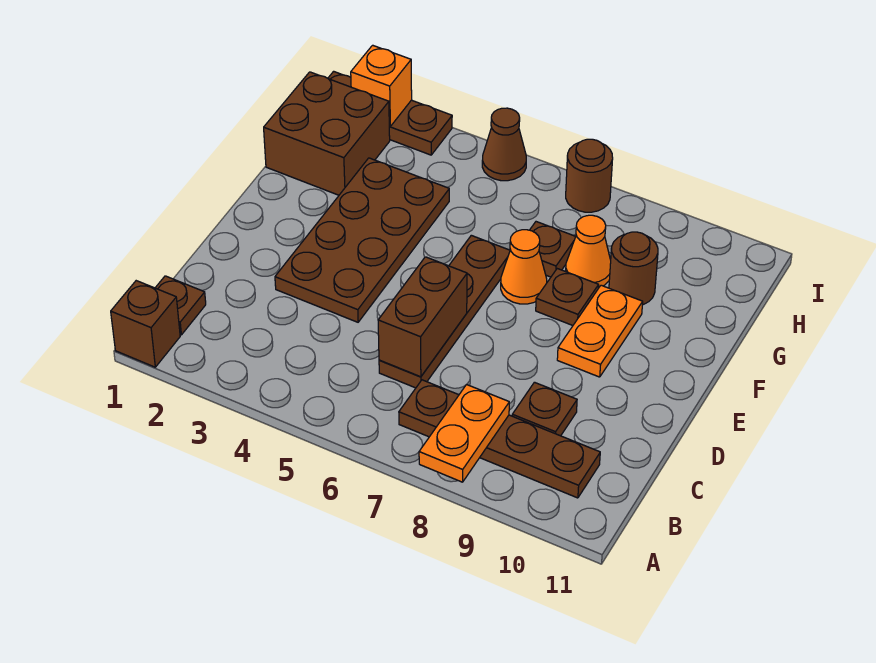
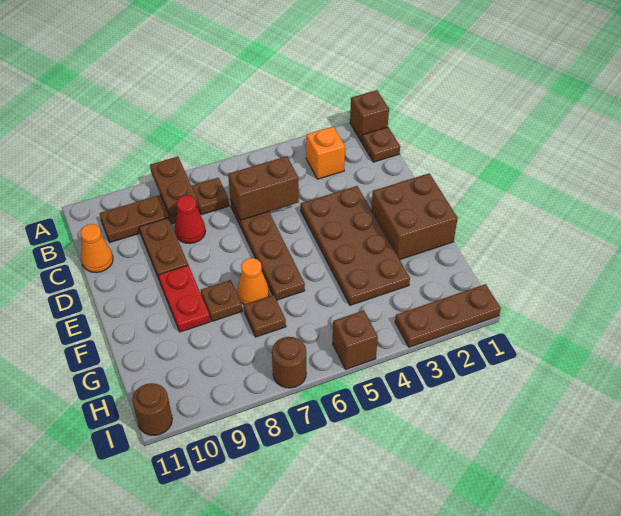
orange 1x2 plate [419,384,509,482] -> brown 1x2 plate [150,157,198,216]
brown 1x2 brick [378,257,467,377] -> brown 1x2 brick turned to [228,156,299,220]
none -> red 1x1 cone [175,195,206,243]
brown 1x1 plate [512,382,577,436] -> brown 1x2 plate [139,218,188,279]
orange 1x2 plate [557,285,643,377] -> red 1x2 plate [159,265,210,332]
brown 2x2 brick [264,72,390,195] -> brown 2x2 brick moved to [371,173,458,260]
orange 1x1 cone [566,215,611,288] -> orange 1x1 cone moved to [80,224,113,273]
brown 1x1 round brick [609,232,658,305] -> brown 1x1 round brick moved to [132,383,172,436]
orange 1x1 brick [351,45,412,126] -> orange 1x1 brick moved to [306,126,345,179]
brown 1x1 cone [482,108,526,181] -> brown 1x1 brick [333,310,378,369]

